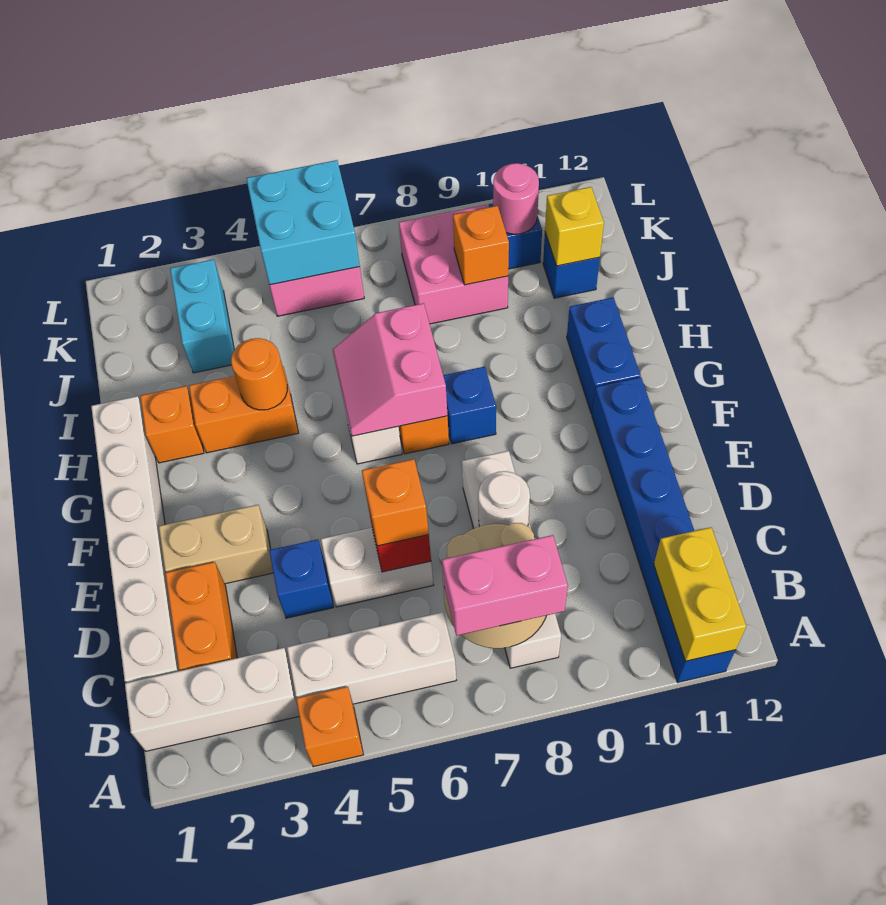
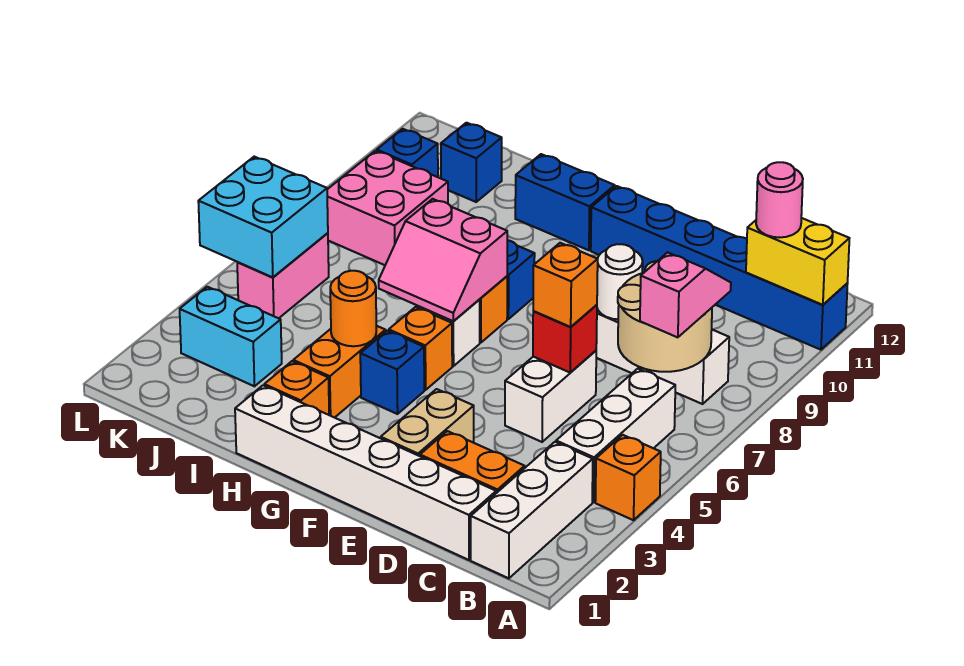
pink 1x2 brick [442,535,568,636] -> pink 1x2 slope [640,253,731,337]
blue 1x1 brick [269,540,333,618] -> blue 1x1 brick moved to [360,331,424,414]
orange 1x1 brick [453,206,509,285] -> orange 1x1 brick moved to [389,307,452,390]
yellow 1x1 brick [545,187,604,266] -> none
pink 1x1 round brick [493,163,539,234] -> pink 1x1 round brick moved to [756,162,803,238]

